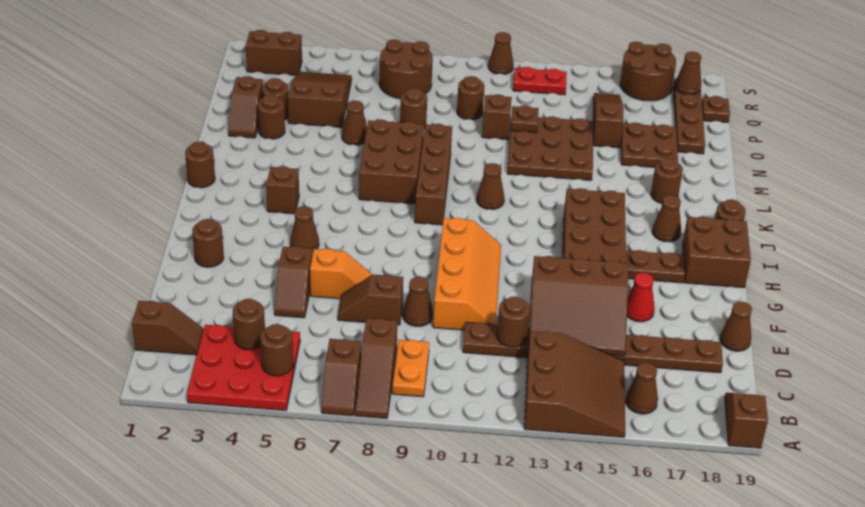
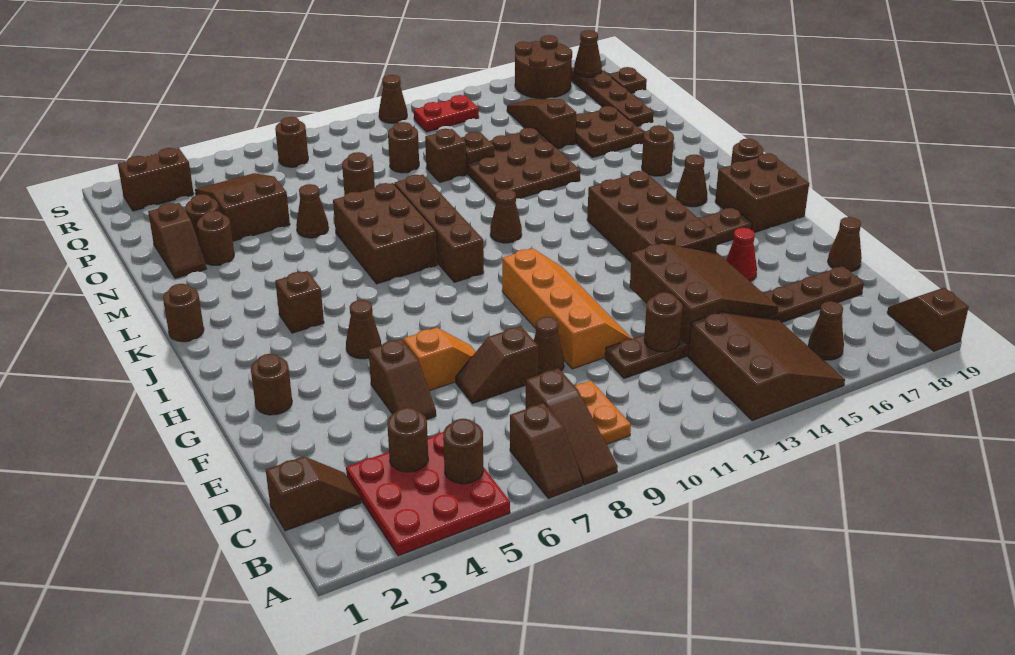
brown 3x3 slope [529,256,628,356] -> brown 3x3 slope turned to [630,243,778,345]
brown 2x2 round brick [379,39,433,99] -> brown 1x1 round brick [275,117,308,167]

